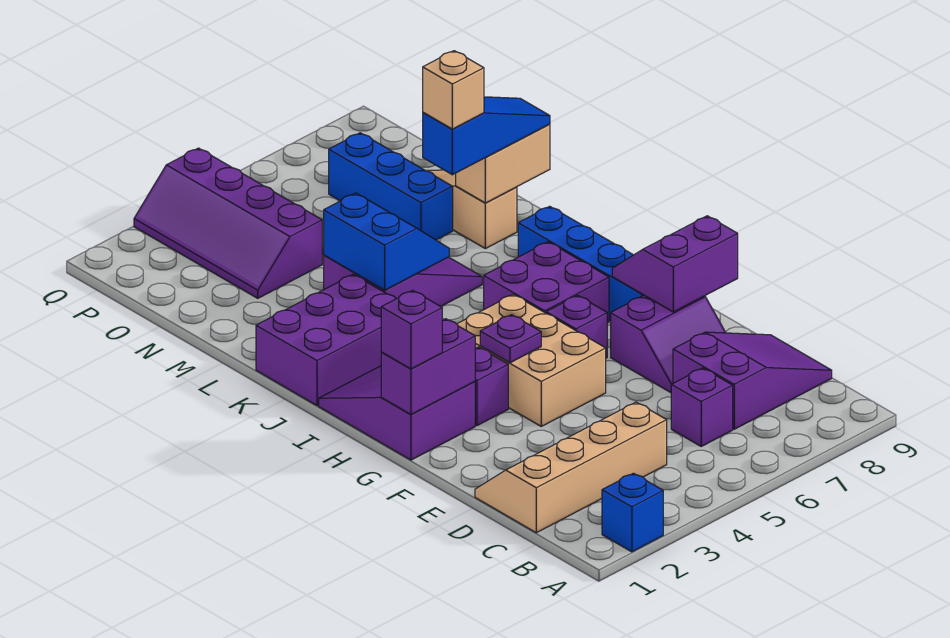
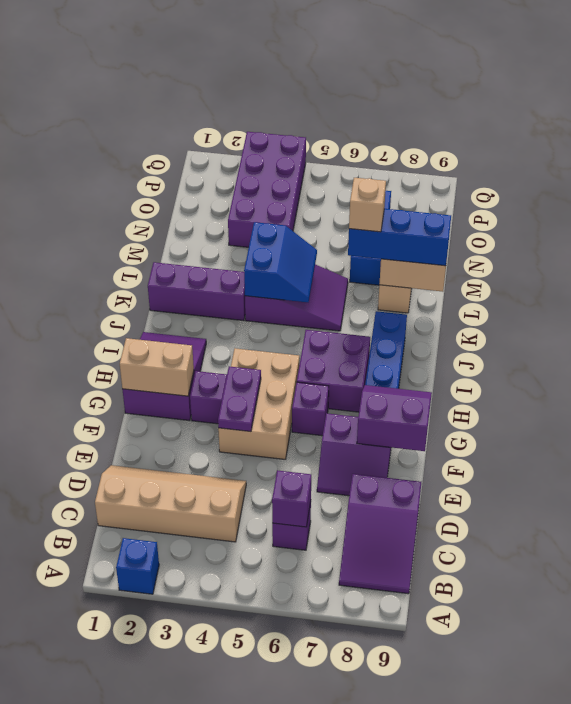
purple 2x3 slope [673,332,832,429] -> purple 2x3 slope turned to [339,474,421,594]
purple 1x2 brick [381,319,475,414] -> tan 1x2 brick [120,338,194,396]
purple 1x1 brick [381,290,442,369] -> purple 1x1 brick moved to [272,470,311,527]
purple 1x1 plate [480,315,541,363] -> purple 1x2 plate [218,366,261,432]
purple 2x3 brick [256,274,396,406] -> purple 1x3 brick [148,262,245,321]
blue 1x3 slope [423,97,550,175] -> blue 1x3 brick [348,209,451,266]
purple 2x4 slope [134,148,322,298] -> purple 2x4 brick [228,132,306,247]

